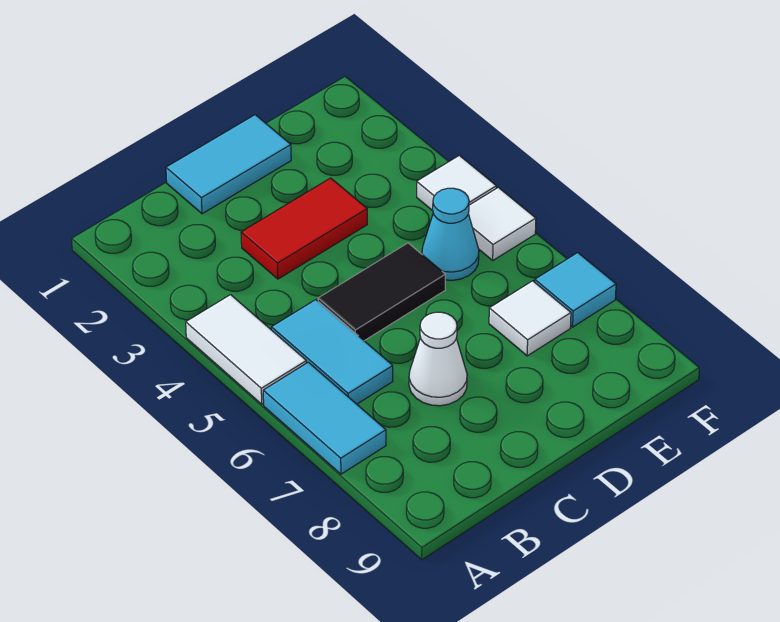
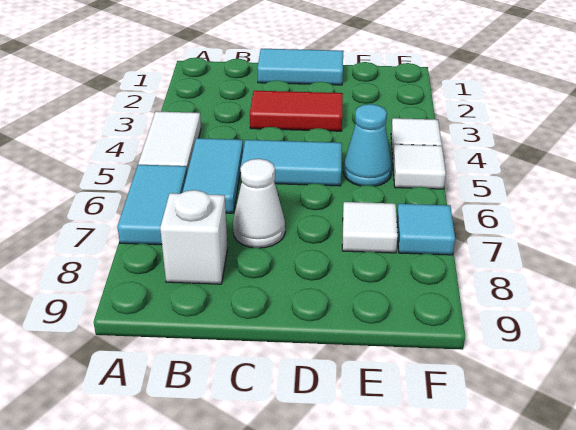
none -> white 1x1 brick [160,190,228,284]
black 1x2 tile [318,243,445,341] -> cyan 1x2 tile [241,140,342,186]

